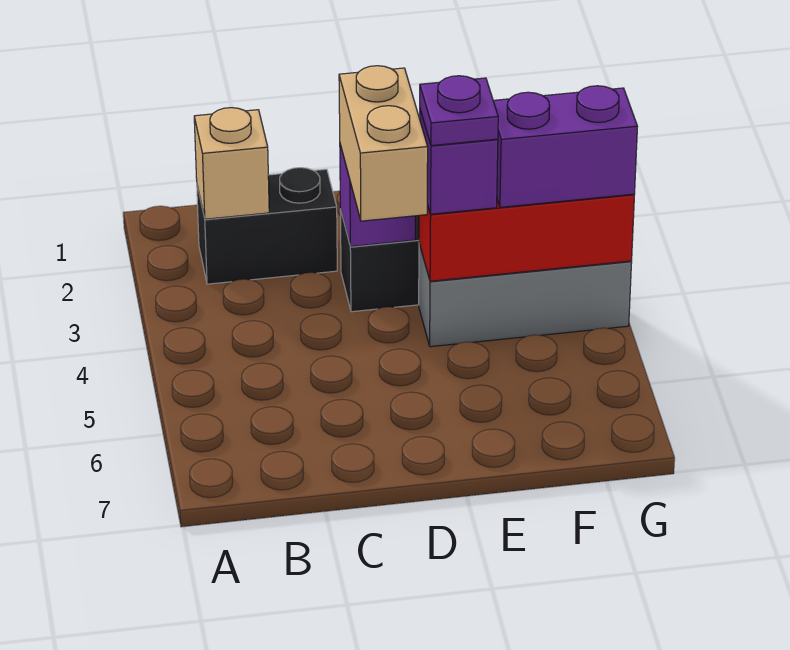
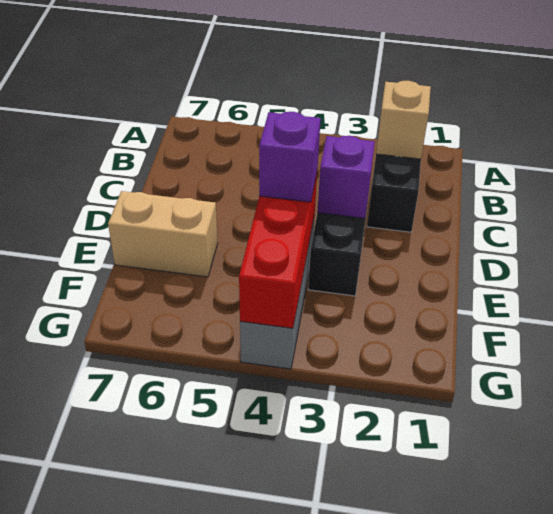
tan 1x2 brick [339,66,428,221] -> tan 1x2 brick moved to [108,191,218,277]
purple 1x1 plate [420,76,498,146] -> none
purple 1x2 brick [493,86,638,207] -> none

